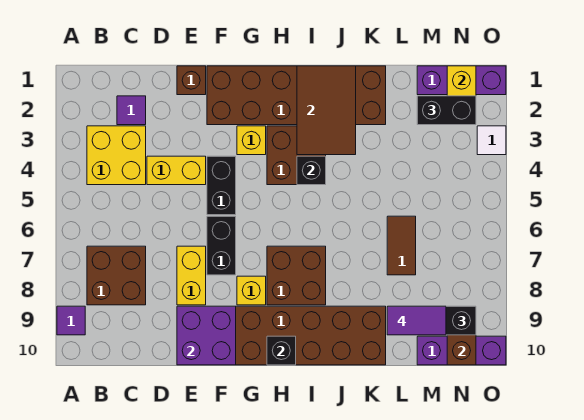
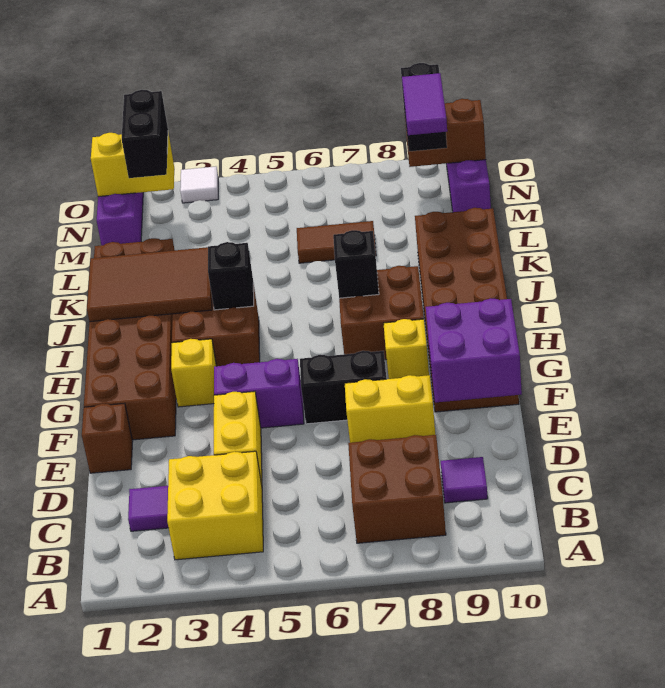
purple 1x1 tile [57,306,85,335] -> purple 1x1 tile moved to [441,457,488,503]
black 1x2 brick [207,156,236,215] -> purple 1x2 brick [214,359,304,428]
black 1x1 brick [267,336,296,365] -> black 1x1 brick moved to [333,230,379,298]

